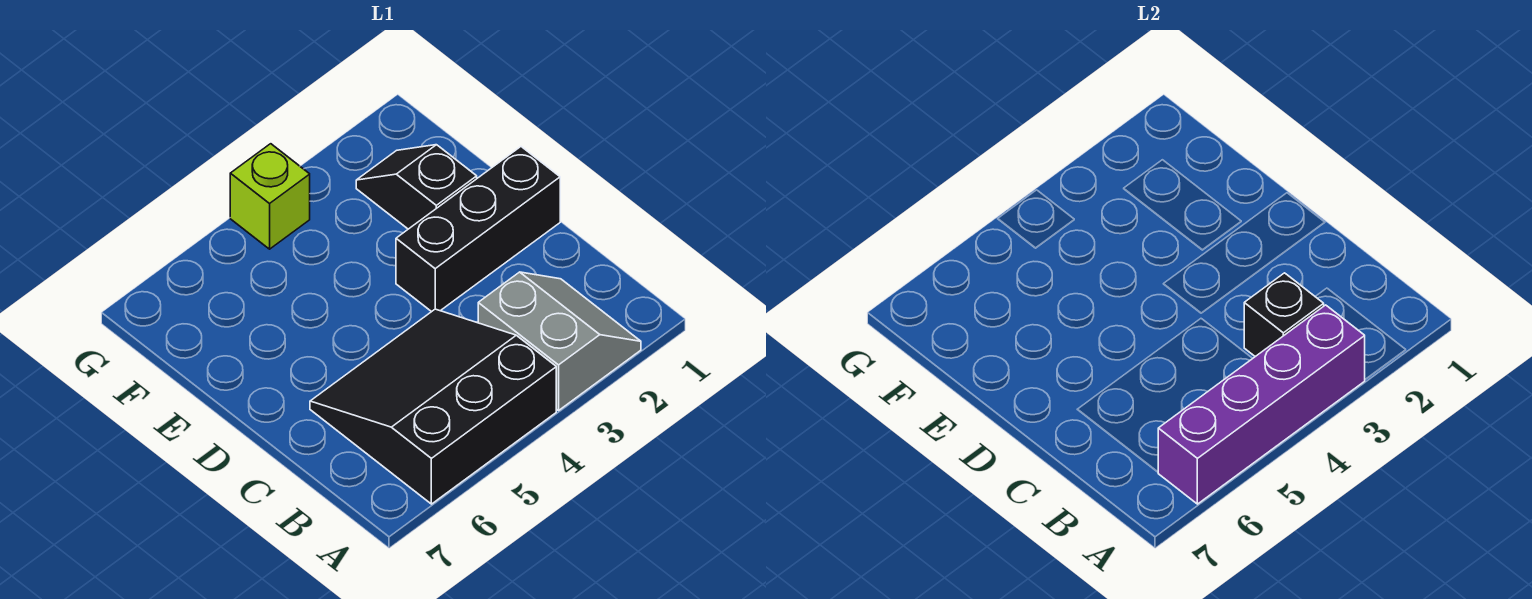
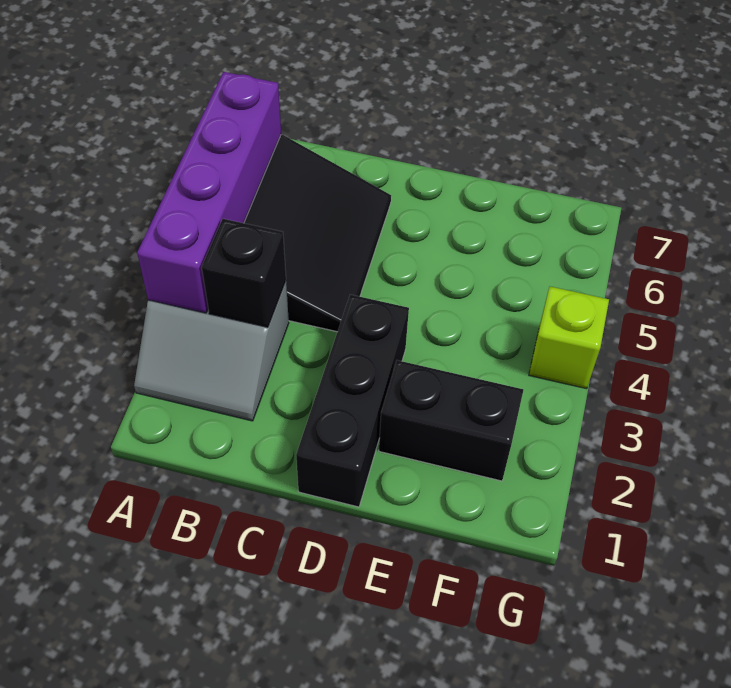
black 1x2 slope [356,145,477,229] -> black 1x2 brick [379,360,523,481]

